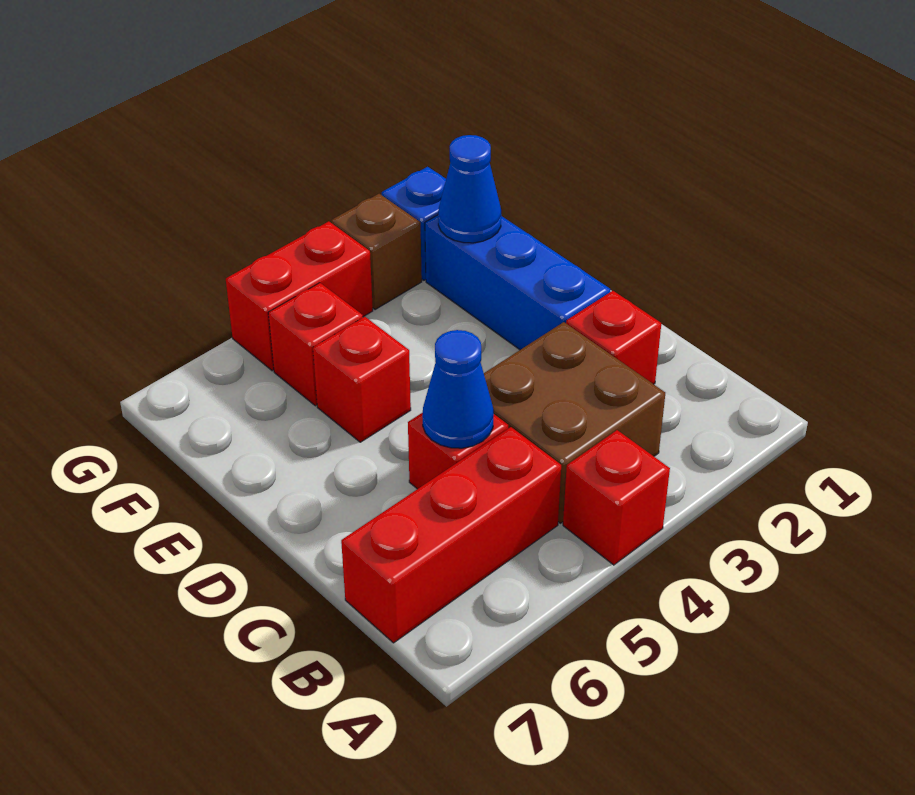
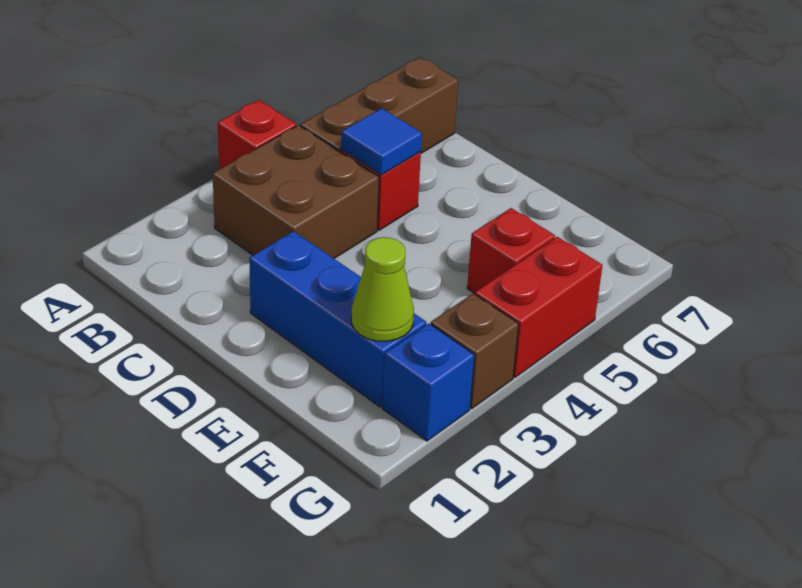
red 1x3 brick [341,427,561,643] -> brown 1x3 brick [300,57,458,153]
red 1x1 brick [566,291,661,384] -> none
blue 1x1 cone [422,330,494,448] -> blue 1x1 tile [341,108,422,175]
red 1x1 brick [313,317,411,442] -> none
blue 1x1 cone [438,135,501,243] -> lime 1x1 cone [351,237,414,341]

